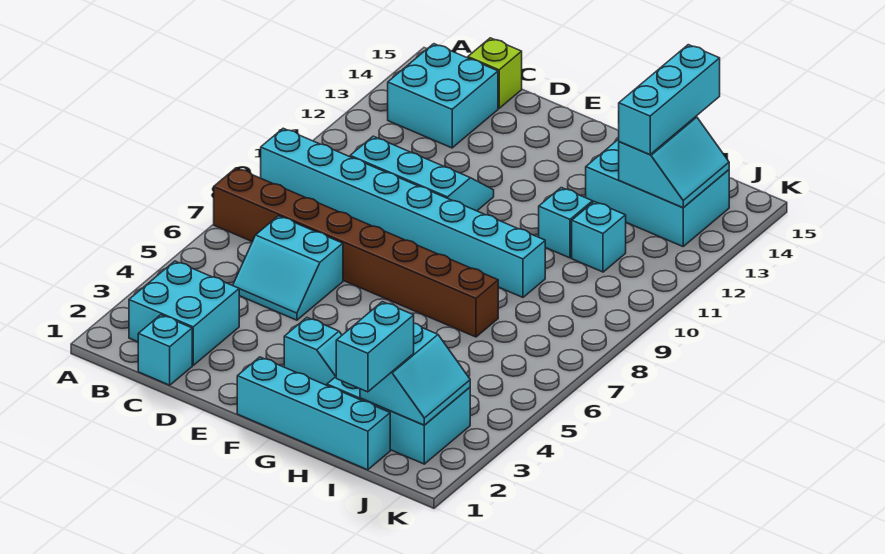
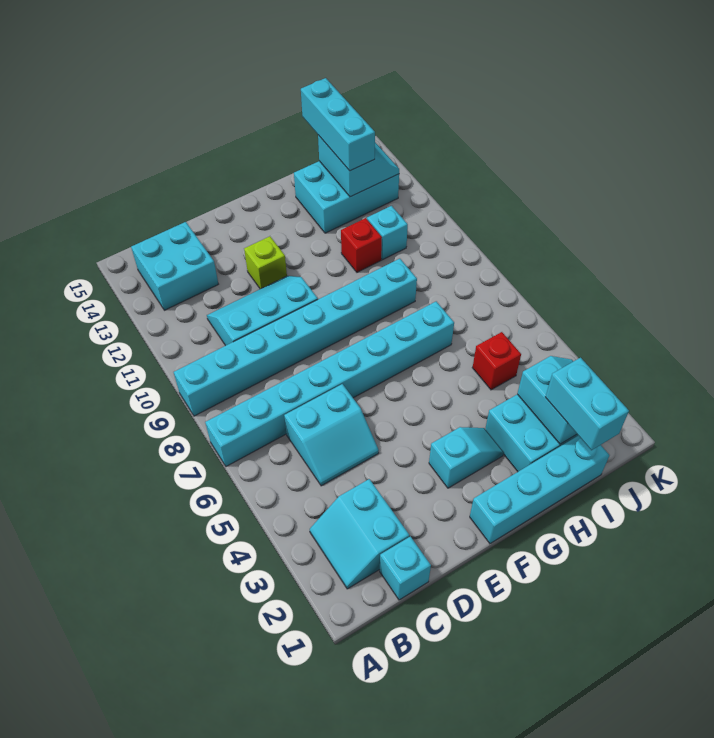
brown 1x8 brick [214,168,498,337] -> cyan 1x8 brick [205,301,454,466]
cyan 2x2 brick [129,261,239,365] -> cyan 2x2 slope [310,479,409,589]
lime 1x1 brick [468,38,522,108] -> lime 1x1 brick moved to [244,236,287,289]
cyan 1x1 brick [539,188,593,258] -> red 1x1 brick [341,218,382,272]
none -> red 1x1 brick [472,332,521,390]

